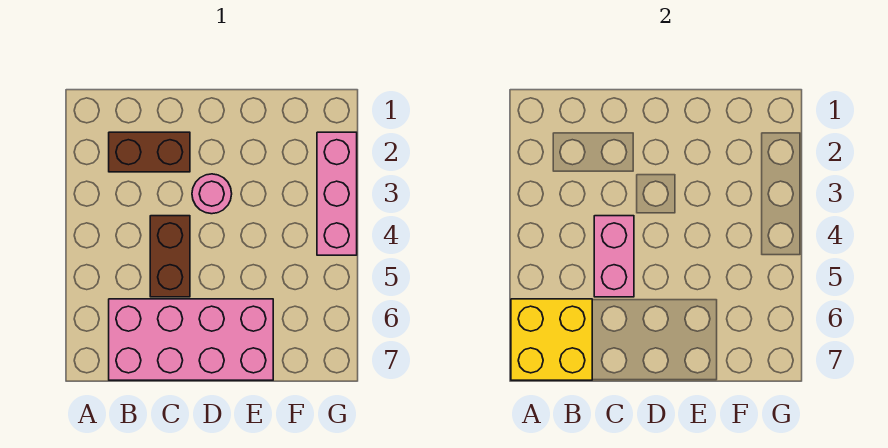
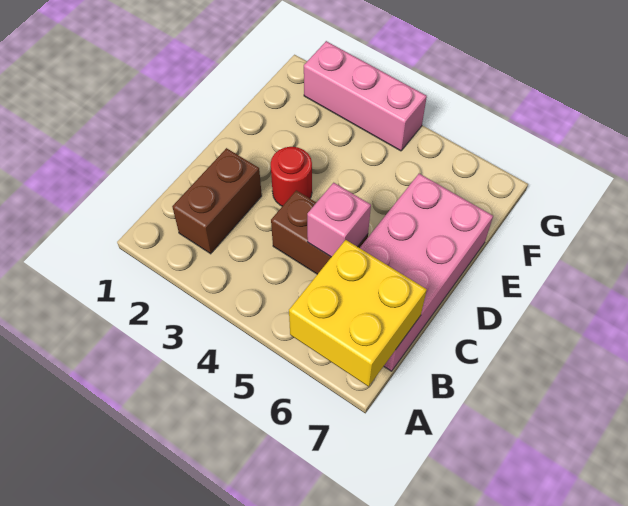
pink 1x2 brick [594,216,634,297] -> pink 1x1 brick [307,183,371,257]
pink 1x1 round brick [192,174,232,214] -> red 1x1 round brick [271,147,312,206]

